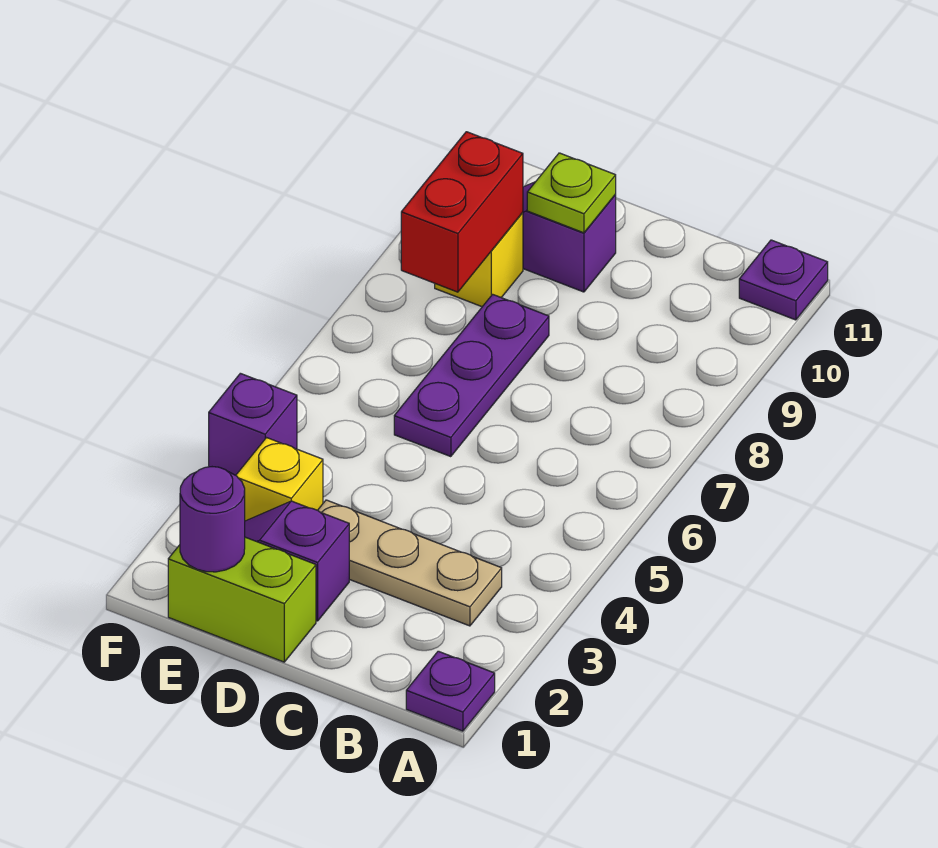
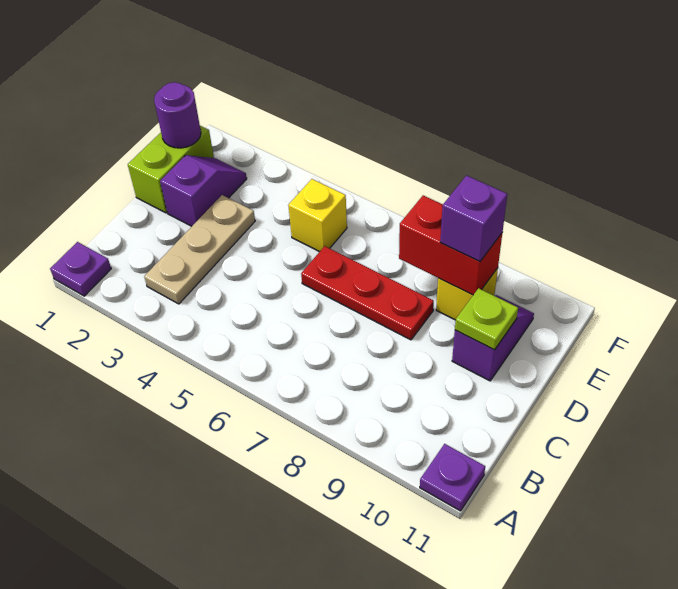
purple 1x3 plate [394,294,549,457] -> red 1x3 plate [301,246,434,340]
yellow 1x1 brick [236,438,323,521] -> yellow 1x1 brick moved to [288,179,347,252]
purple 1x1 brick [209,373,297,475] -> purple 1x1 brick moved to [440,176,507,262]

